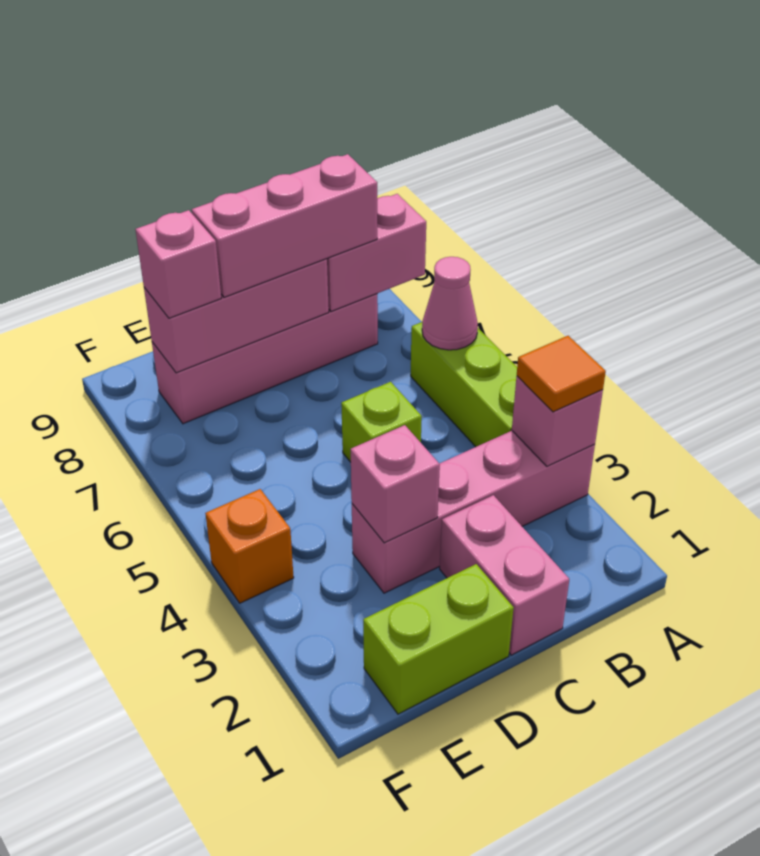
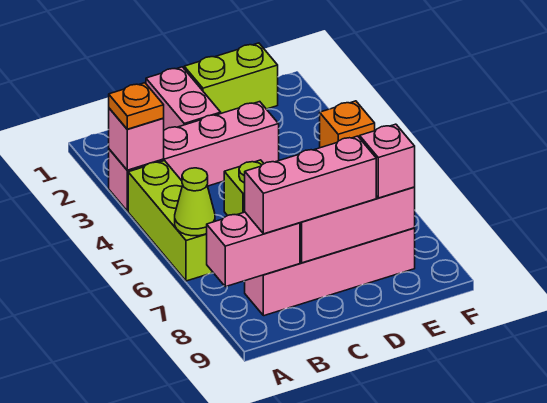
orange 1x1 tile [517,336,606,412] -> orange 1x1 plate [109,83,164,129]
pink 1x1 cone [422,257,478,350] -> lime 1x1 cone [175,168,215,236]
pink 1x1 brick [351,425,440,543] -> none

